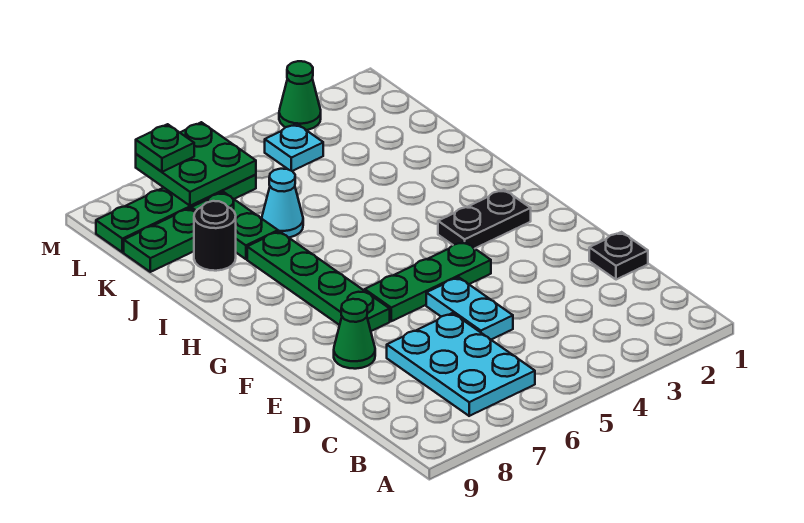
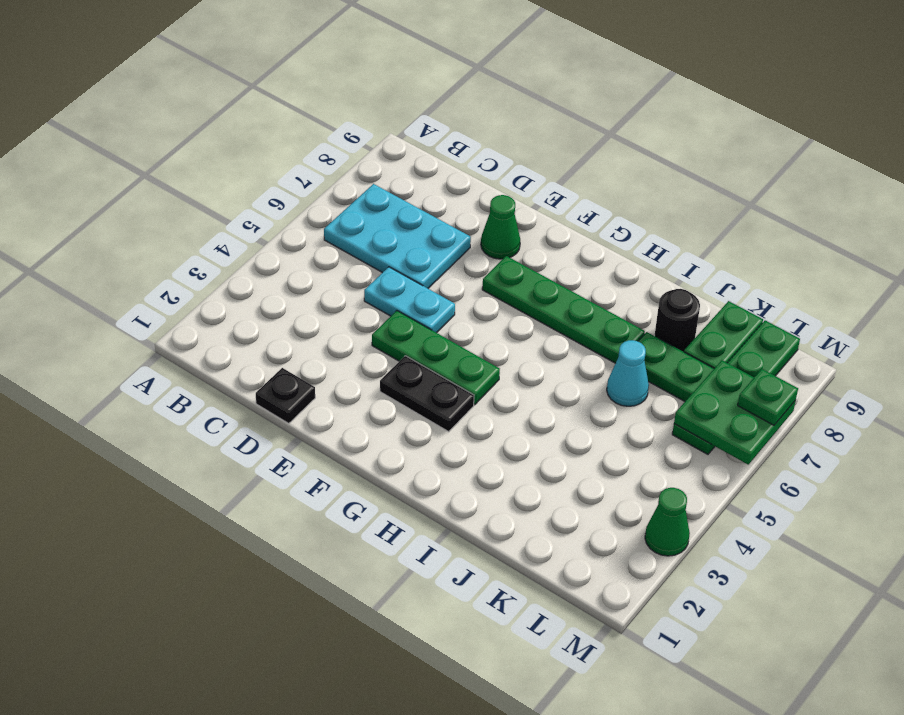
green 1x3 plate [365,241,491,321] -> green 1x3 plate turned to [372,311,500,405]
black 1x2 plate [438,189,531,248] -> black 1x2 plate turned to [380,356,474,432]
cyan 1x1 plate [265,124,323,171] -> none

